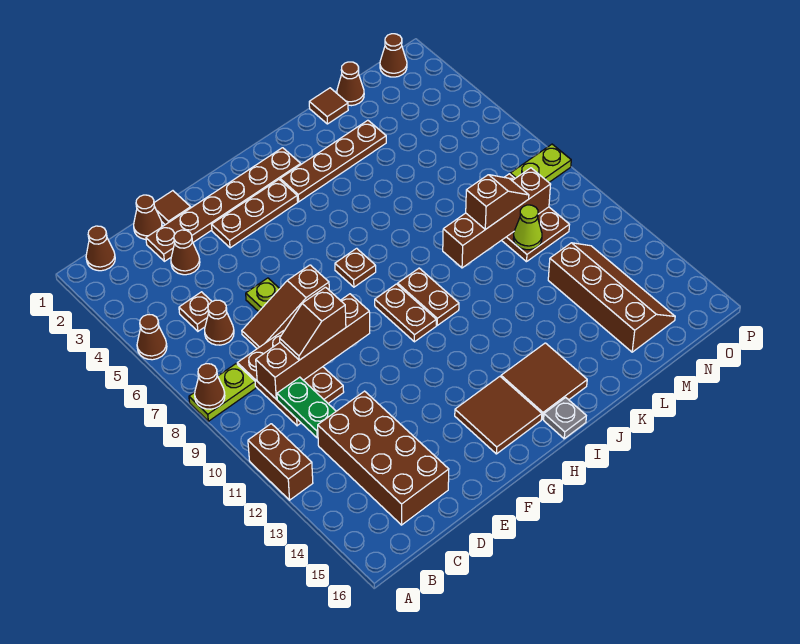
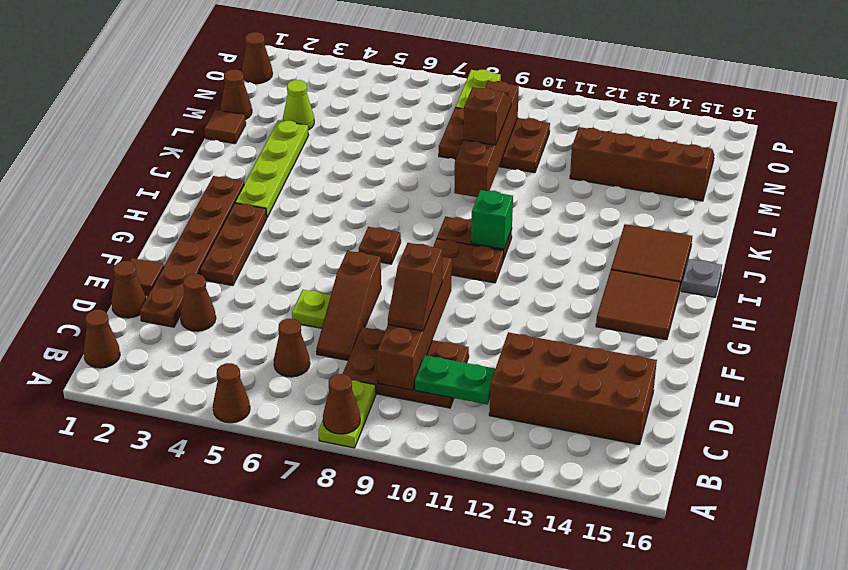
brown 1x2 brick [248,424,313,500] -> none
brown 1x1 plate [179,292,212,331] -> none
brown 1x4 plate [280,120,386,202] -> lime 1x4 plate [235,120,309,217]
none -> green 1x1 brick [471,190,513,249]
lime 1x1 cone [513,205,542,250] -> lime 1x1 cone moved to [283,80,314,130]

